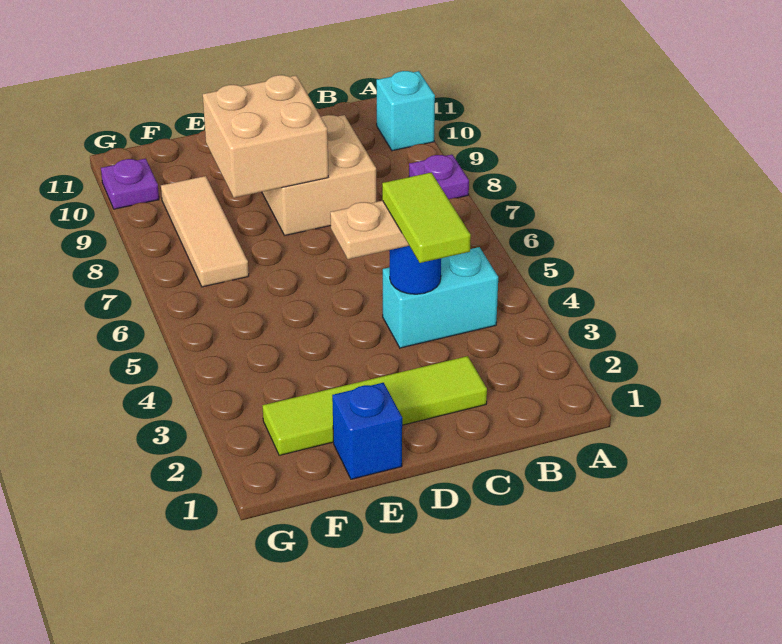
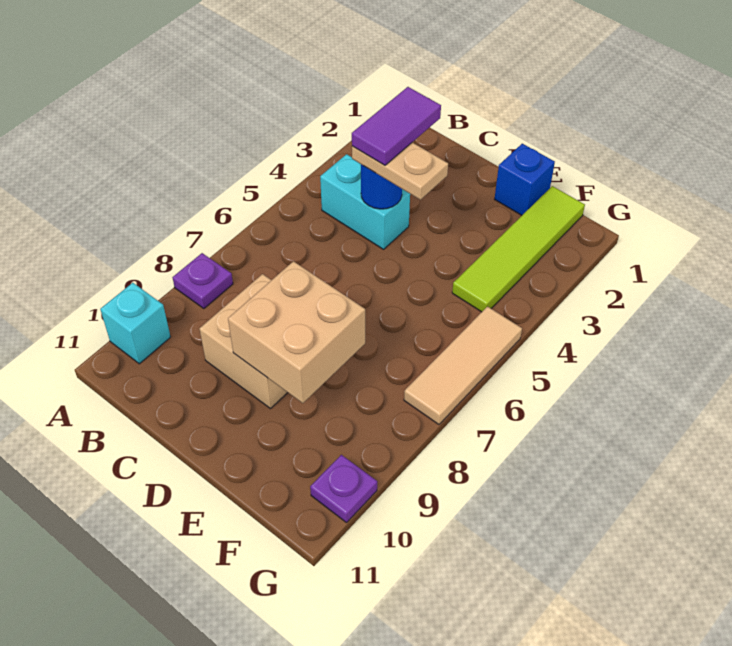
lime 1x4 tile [263,356,487,455] -> lime 1x4 tile turned to [452,186,585,312]
lime 1x2 tile [382,173,471,263] -> purple 1x2 tile [352,87,441,165]
tan 1x3 tile [161,176,249,287] -> tan 1x3 tile moved to [404,307,522,424]

